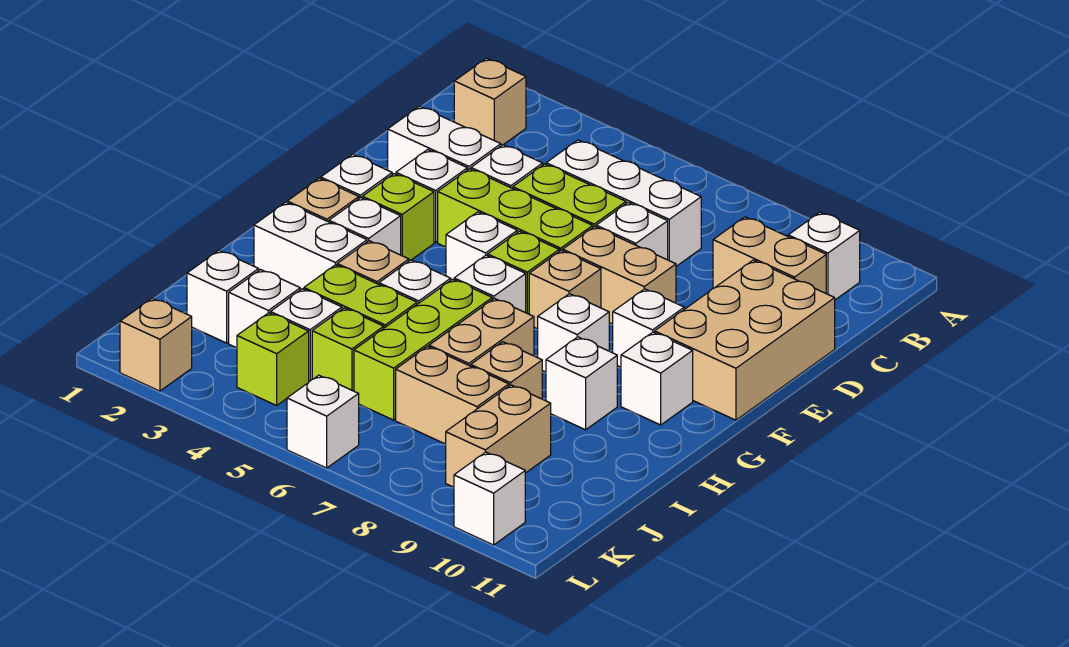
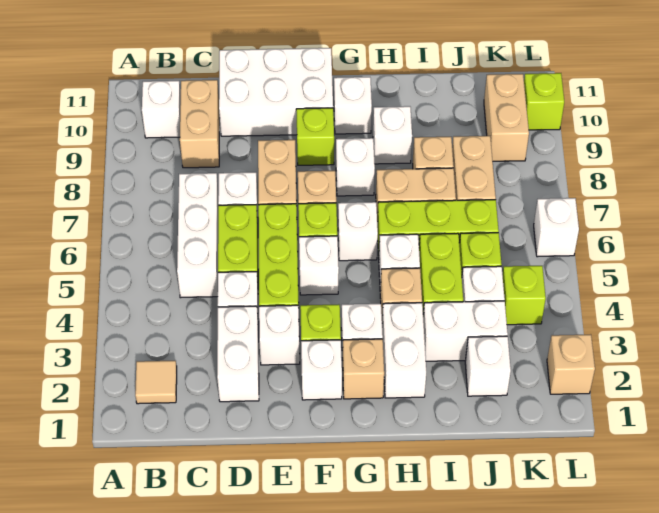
tan 1x1 brick [454,58,526,146] -> tan 1x1 tile [135,361,177,404]
tan 2x3 brick [655,260,835,420] -> white 2x3 brick [219,48,333,136]
white 1x1 brick [613,289,684,367] -> lime 1x1 brick [296,108,334,165]
white 1x1 brick [229,270,300,348] -> white 1x2 brick [423,301,508,361]
tan 1x2 brick [446,385,551,487] -> tan 1x2 brick turned to [484,74,529,161]
white 1x1 brick [454,452,525,545] -> lime 1x1 brick [524,73,564,130]

